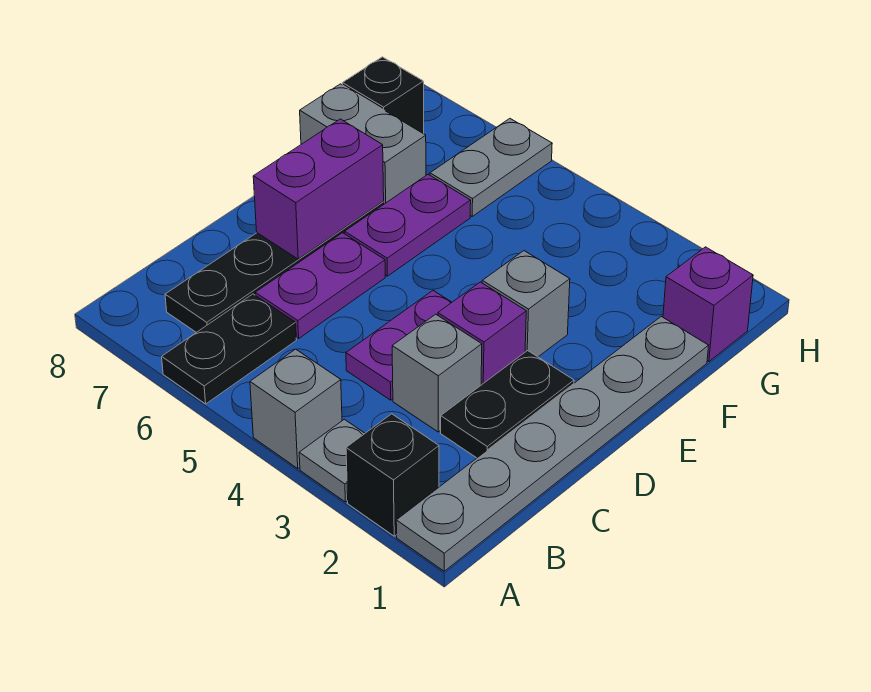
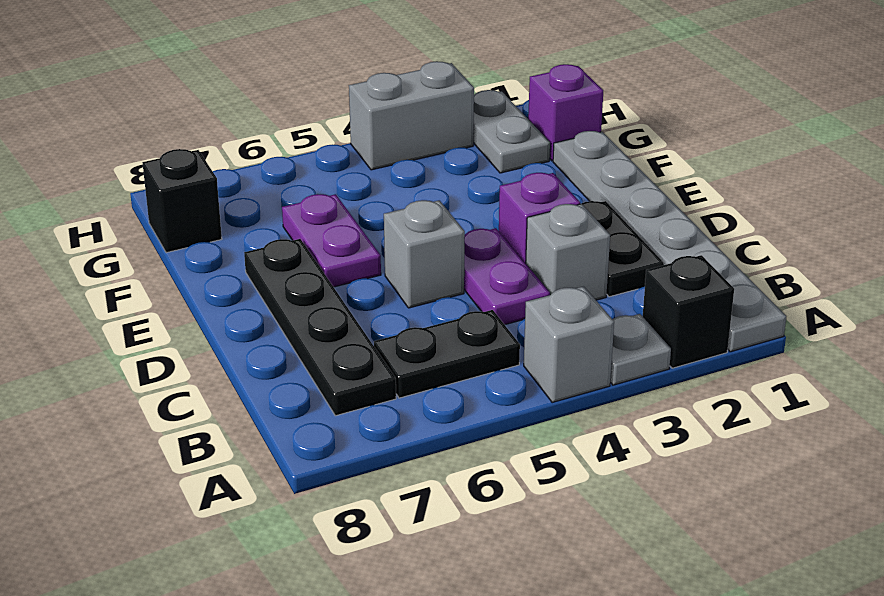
black 1x2 plate [162,294,296,404] -> black 1x2 plate turned to [374,310,520,398]
purple 1x2 plate [255,233,385,338] -> none
purple 1x2 brick [253,119,384,259] -> none
grey 1x1 brick [482,251,570,357] -> grey 1x1 brick moved to [384,200,465,308]
grey 1x2 brick [300,84,426,204] -> grey 1x2 brick moved to [349,61,474,170]
grey 1x2 plate [430,119,552,216] -> grey 1x2 plate moved to [473,90,550,173]

